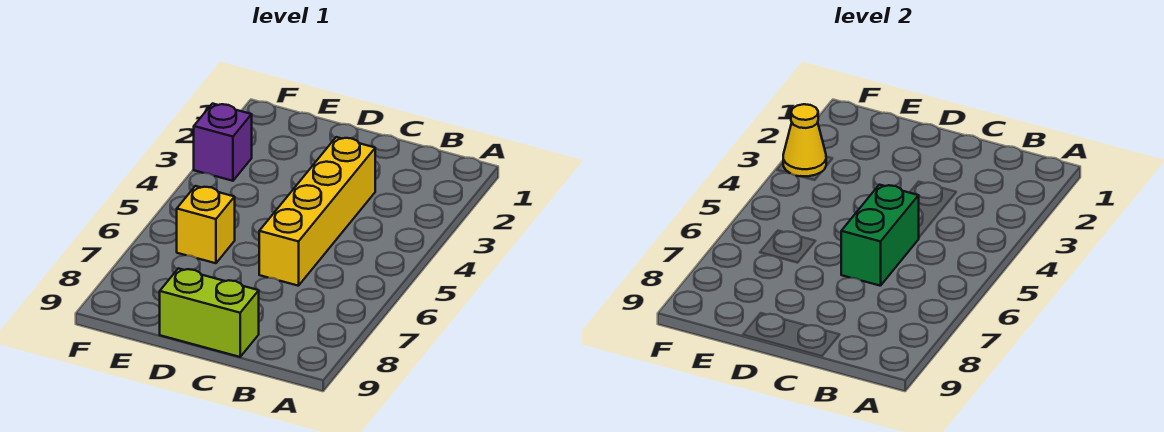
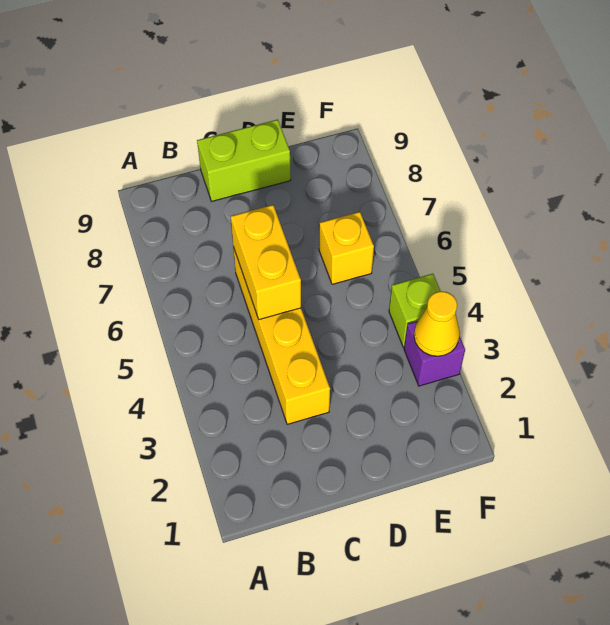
green 1x2 brick [841,185,919,286] -> yellow 1x2 brick [231,205,301,319]
none -> lime 1x1 brick [389,274,440,347]

